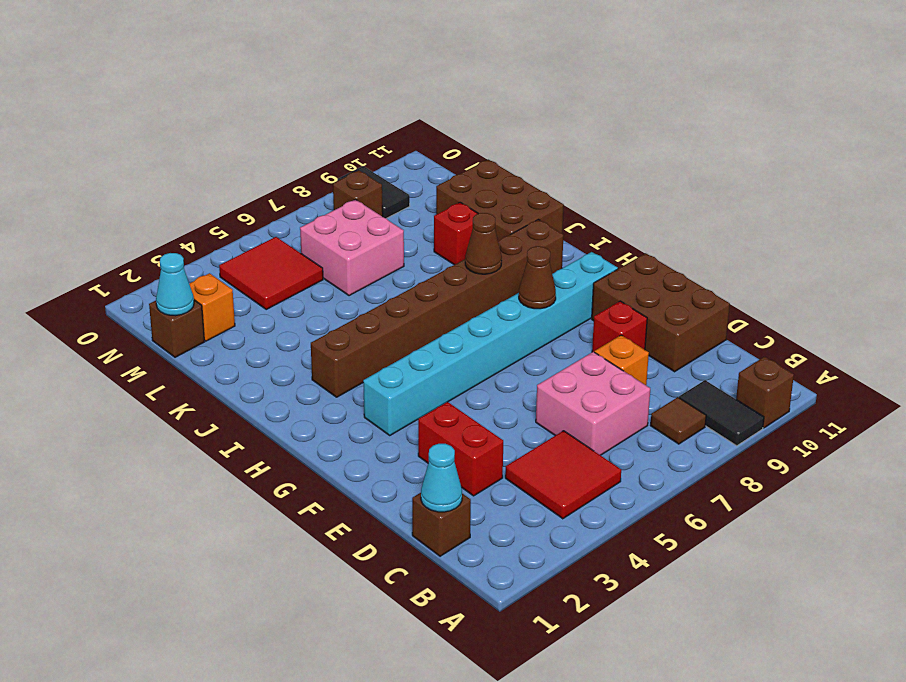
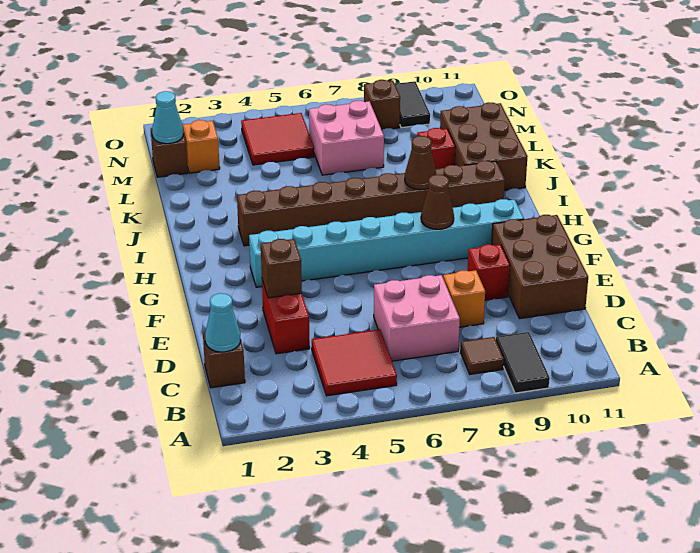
brown 1x1 brick [736,357,794,428] -> brown 1x1 brick moved to [261,239,302,298]

